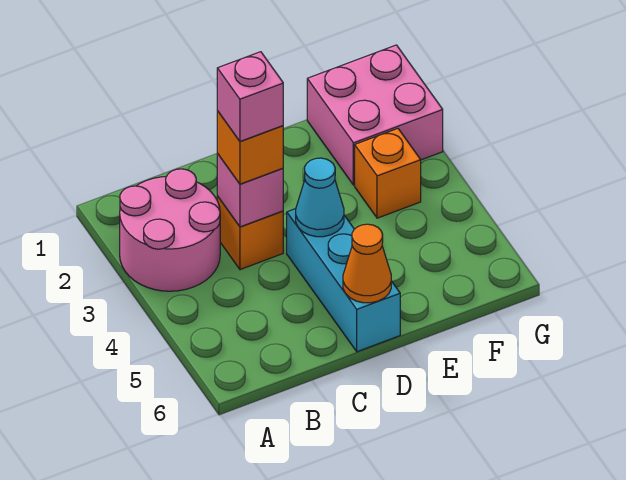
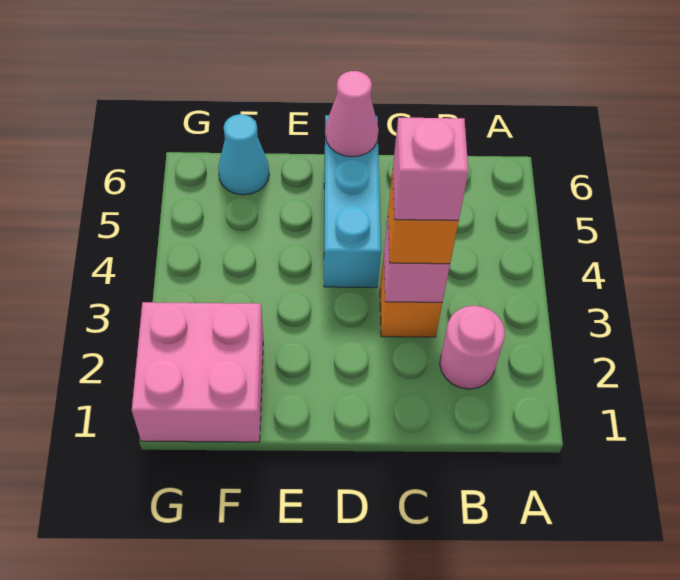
pink 2x2 round brick [120,169,220,291] -> pink 1x1 round brick [440,306,505,389]
cyan 1x1 cone [296,158,344,237] -> cyan 1x1 cone moved to [218,114,269,195]
orange 1x1 cone [343,224,391,303] -> pink 1x1 cone [325,71,379,157]
orange 1x1 brick [355,129,421,218] -> none

